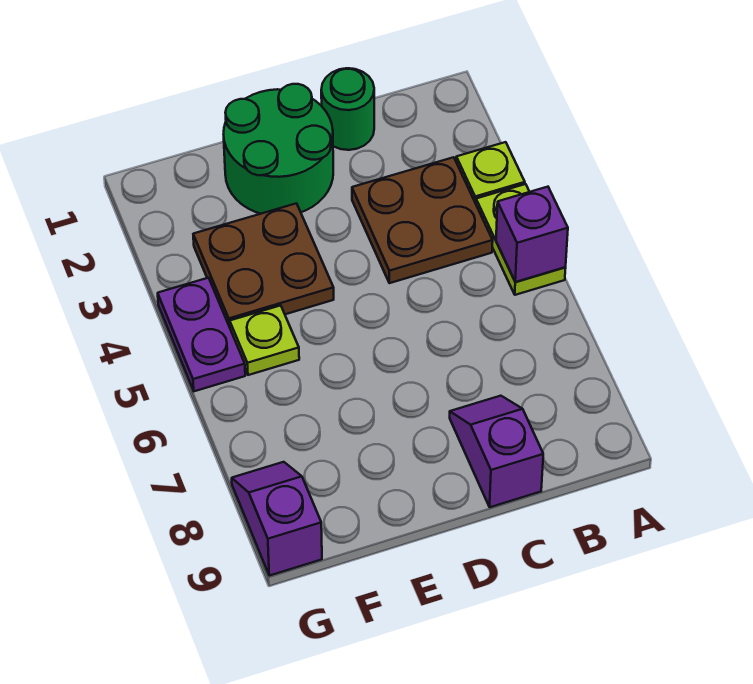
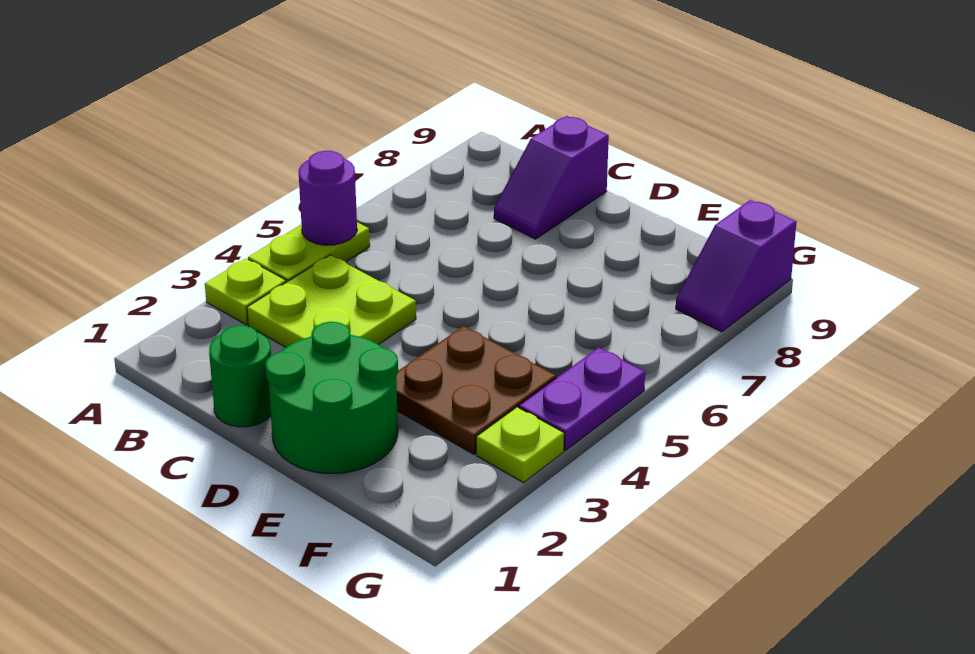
purple 1x1 brick [496,187,568,282] -> purple 1x1 round brick [299,151,357,245]
brown 2x2 plate [352,157,493,283] -> lime 2x2 plate [247,255,416,347]
lime 1x1 plate [230,305,299,375] -> lime 1x1 plate moved to [476,407,564,483]

